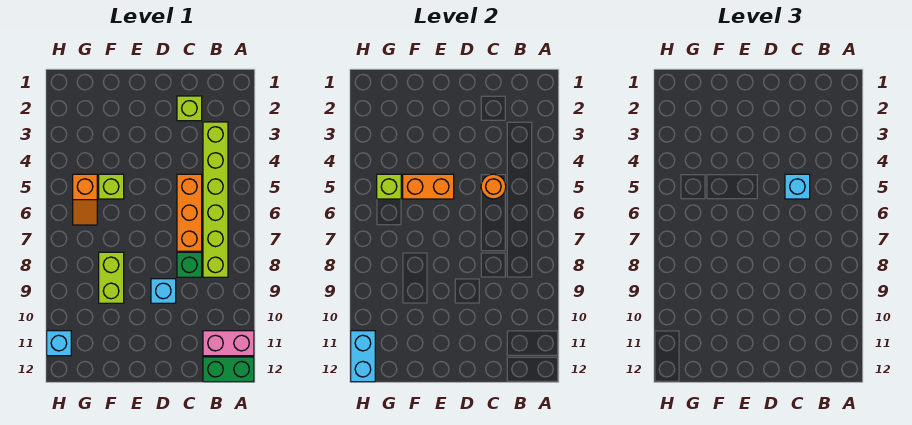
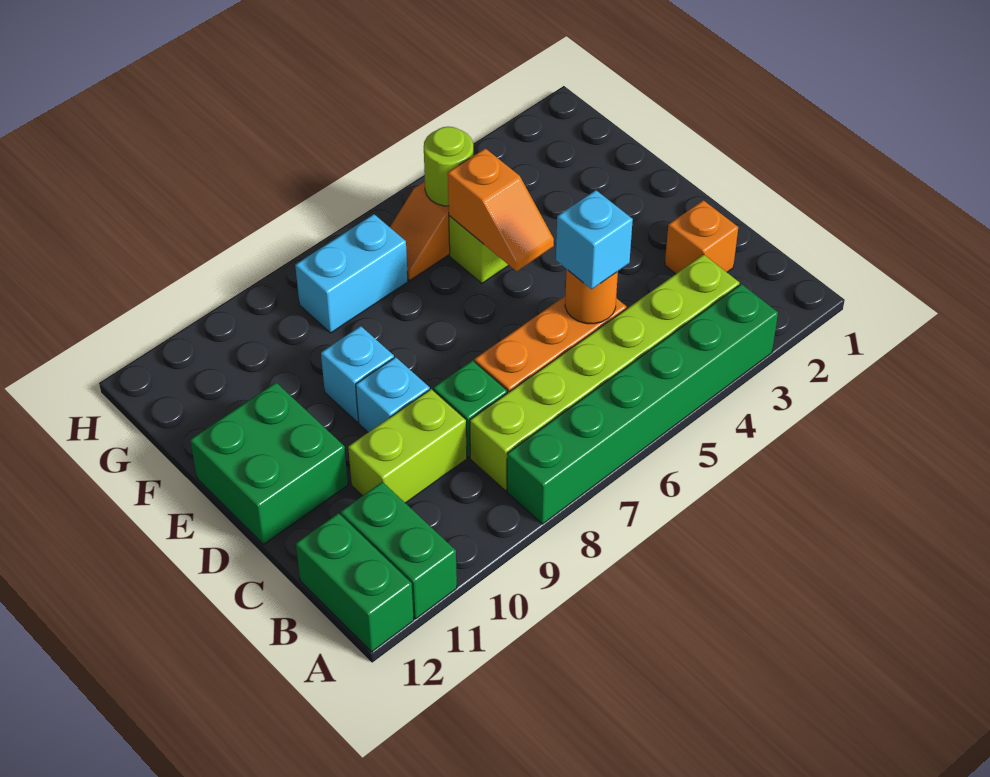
none -> green 1x6 brick [507,284,778,524]
pink 1x2 brick [203,331,254,356] -> green 1x2 brick [341,482,457,619]
lime 1x1 brick [177,96,202,121] -> orange 1x1 brick [665,200,738,274]
none -> green 2x2 brick [190,383,348,544]
orange 1x2 brick [403,174,454,199] -> orange 1x2 slope [448,148,554,271]
lime 1x2 brick [99,252,124,303] -> lime 1x2 brick moved to [348,389,467,503]
lime 1x1 brick [377,174,401,199] -> lime 1x1 round brick [424,127,473,206]
cyan 1x1 brick [47,331,71,356] -> cyan 1x1 brick moved to [321,326,394,422]
cyan 1x2 brick [351,331,375,382] -> cyan 1x2 brick moved to [295,214,408,333]

